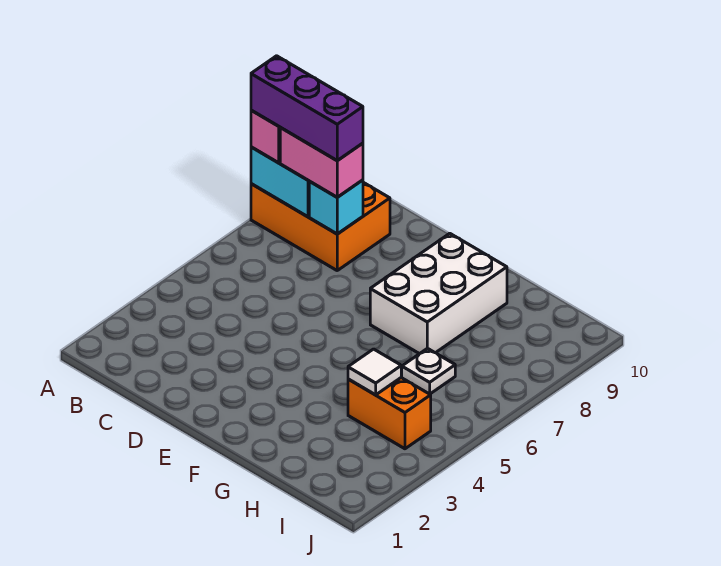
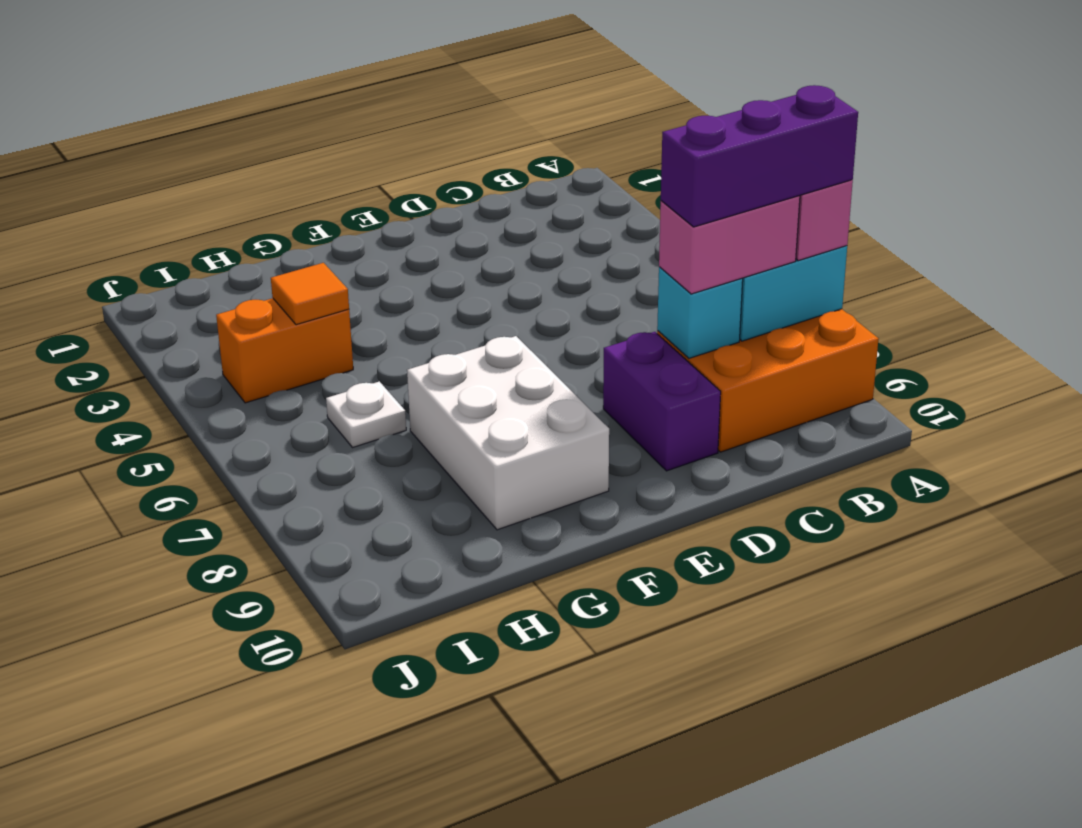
none -> purple 1x2 brick [603,332,721,471]
white 1x1 tile [348,349,401,395] -> orange 1x1 tile [271,263,349,325]

